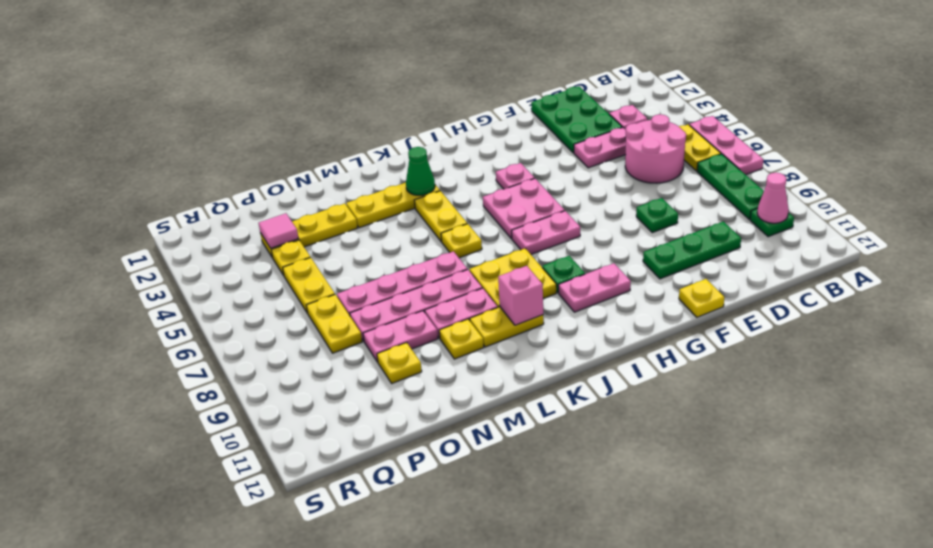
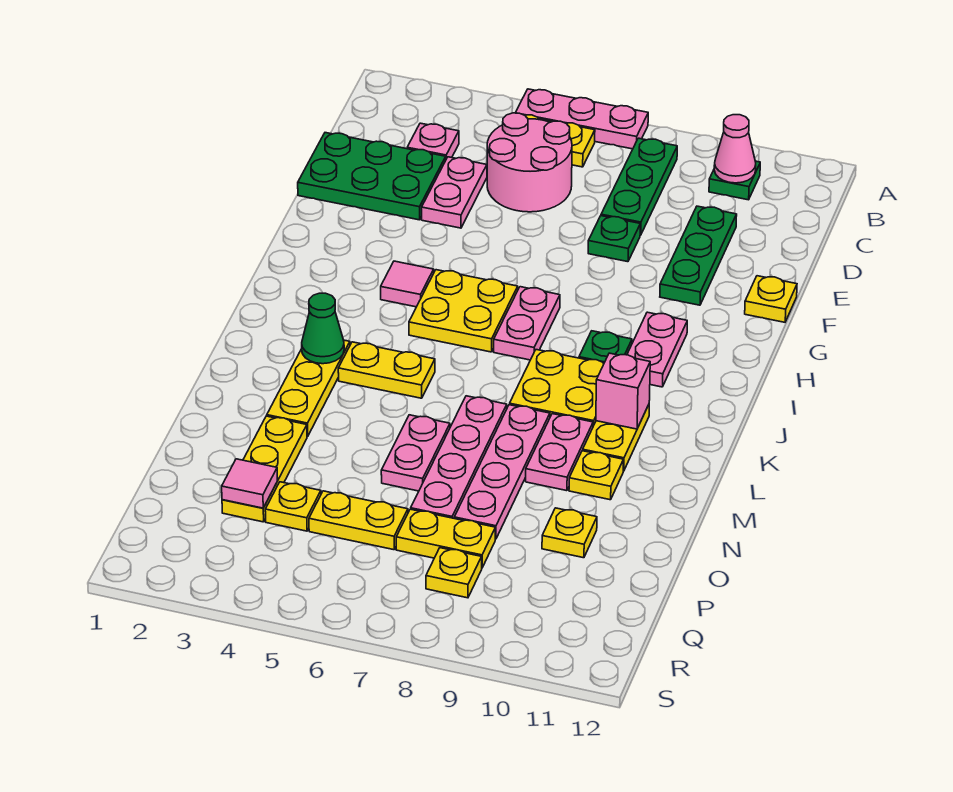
green 1x3 plate [697,154,764,219] -> green 1x3 plate turned to [601,138,677,235]
pink 1x1 plate [496,163,535,189] -> pink 1x1 tile [381,261,434,307]
pink 2x2 plate [483,179,565,239] -> yellow 2x2 plate [409,270,518,352]
yellow 1x1 plate [441,224,482,258] -> yellow 1x1 plate moved to [426,548,482,598]
pink 1x2 plate [363,311,438,362] -> pink 1x2 plate moved to [381,415,450,491]

